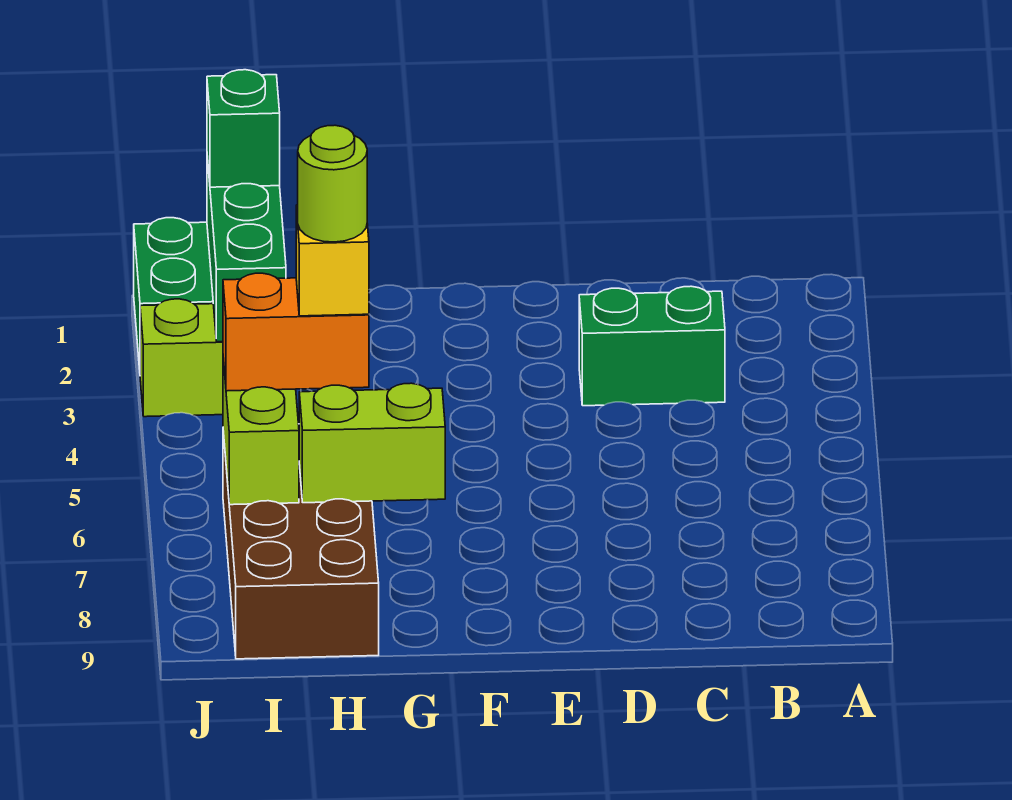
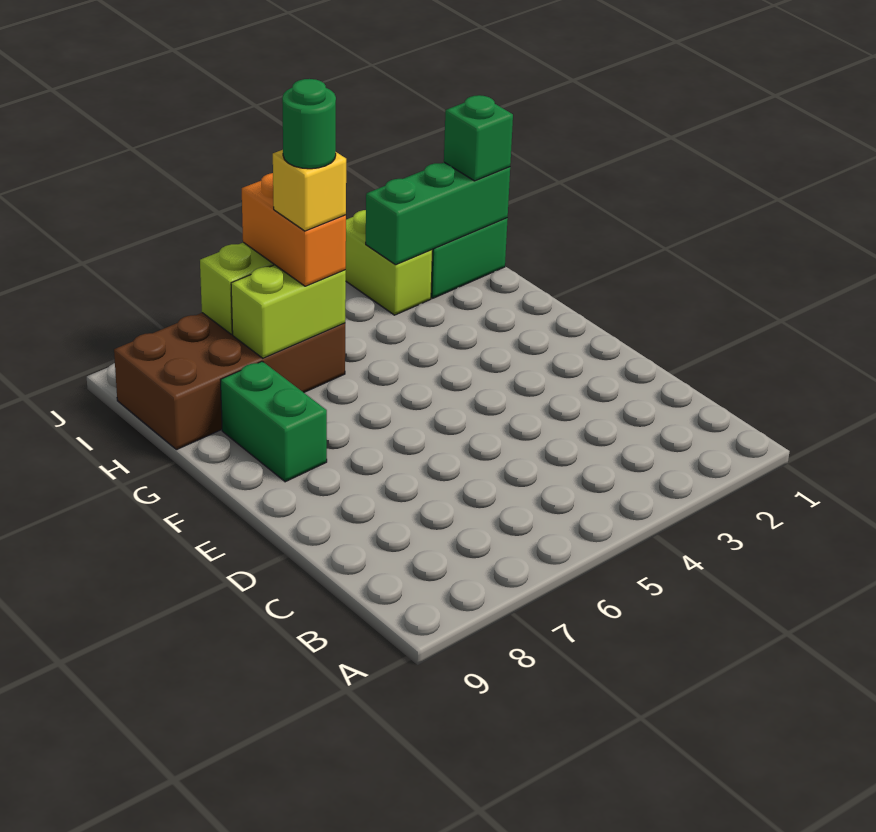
green 1x2 brick [579,286,725,406] -> green 1x2 brick moved to [221,361,327,482]
lime 1x2 brick [299,383,445,503] -> lime 1x2 brick turned to [231,265,346,358]
lime 1x1 round brick [298,125,367,242] -> green 1x1 round brick [282,79,336,169]

